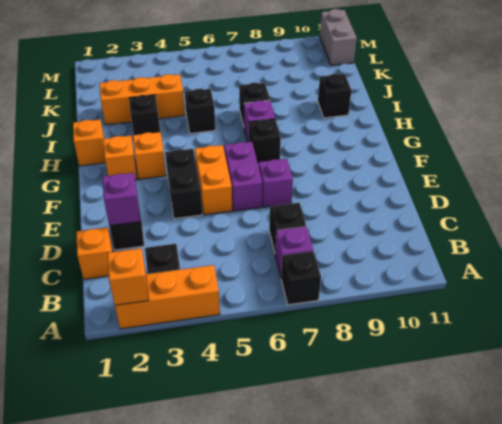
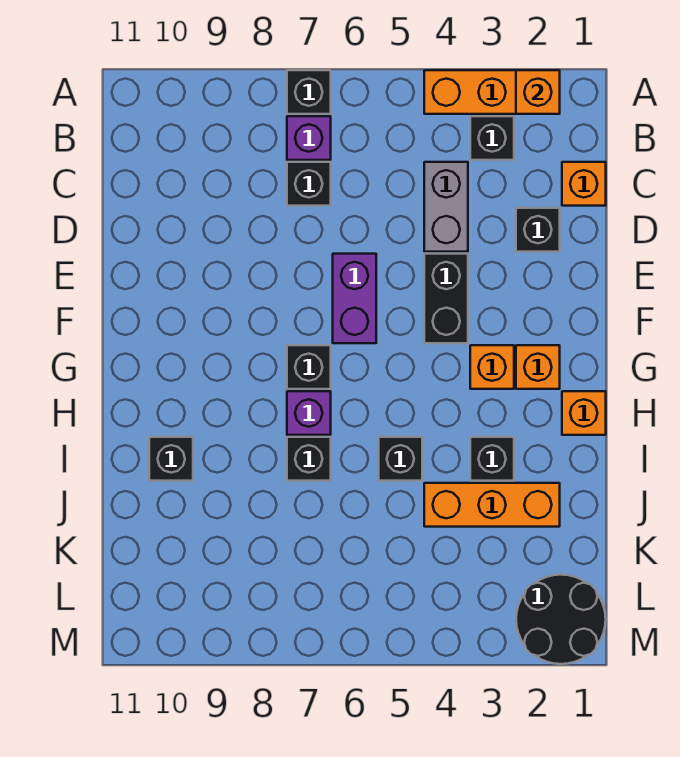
purple 1x1 brick [102,173,140,226] -> none
orange 1x2 brick [195,145,232,215] -> none
purple 1x1 brick [259,159,293,207] -> none
none -> black 2x2 round brick [516,575,606,664]
grey 1x2 brick [320,9,357,65] -> grey 1x2 brick moved to [424,162,468,252]

